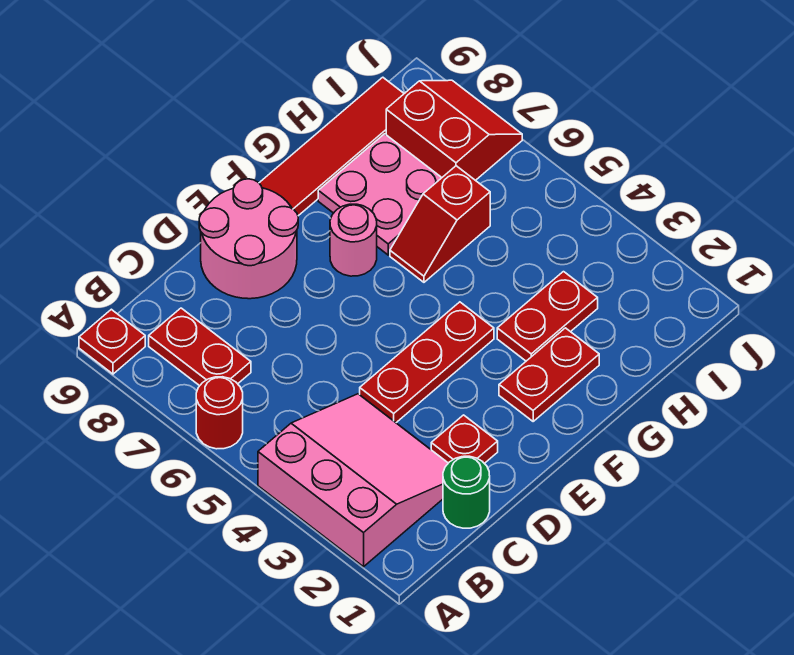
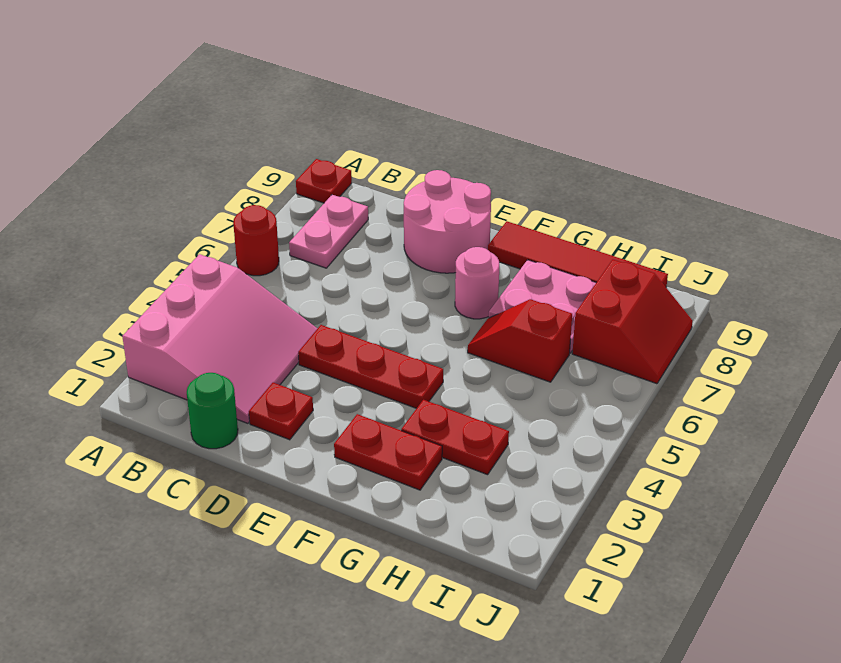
red 1x2 plate [149,308,251,386] -> pink 1x2 plate [289,195,368,268]

